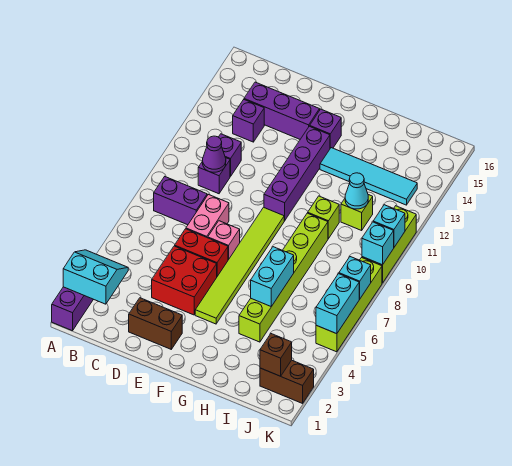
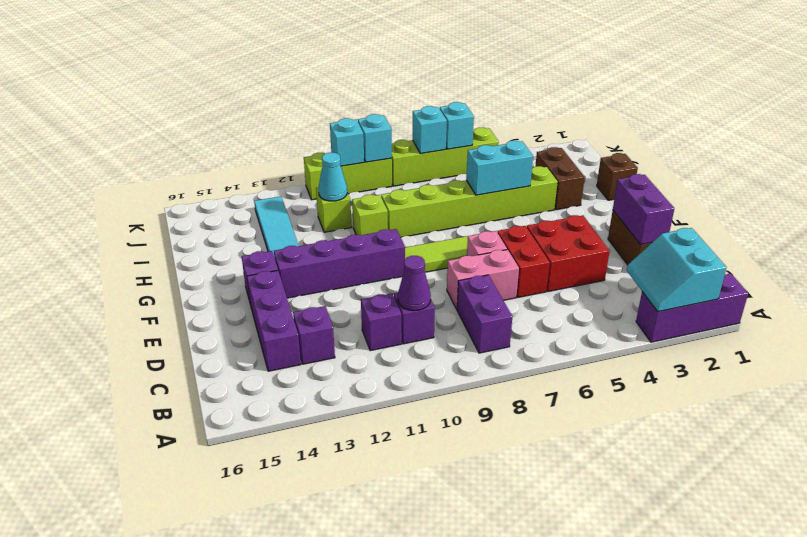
none -> purple 1x2 brick [613,174,674,244]
brown 1x2 brick [260,360,314,403] -> brown 1x2 brick moved to [535,147,585,210]
brown 1x1 brick [260,334,292,376] -> brown 1x1 brick moved to [597,153,638,200]
cyan 1x2 brick [316,274,360,334] -> cyan 1x1 brick [440,102,474,149]

